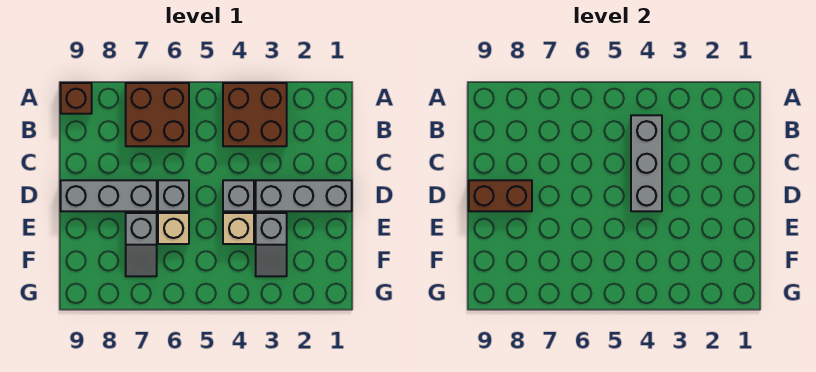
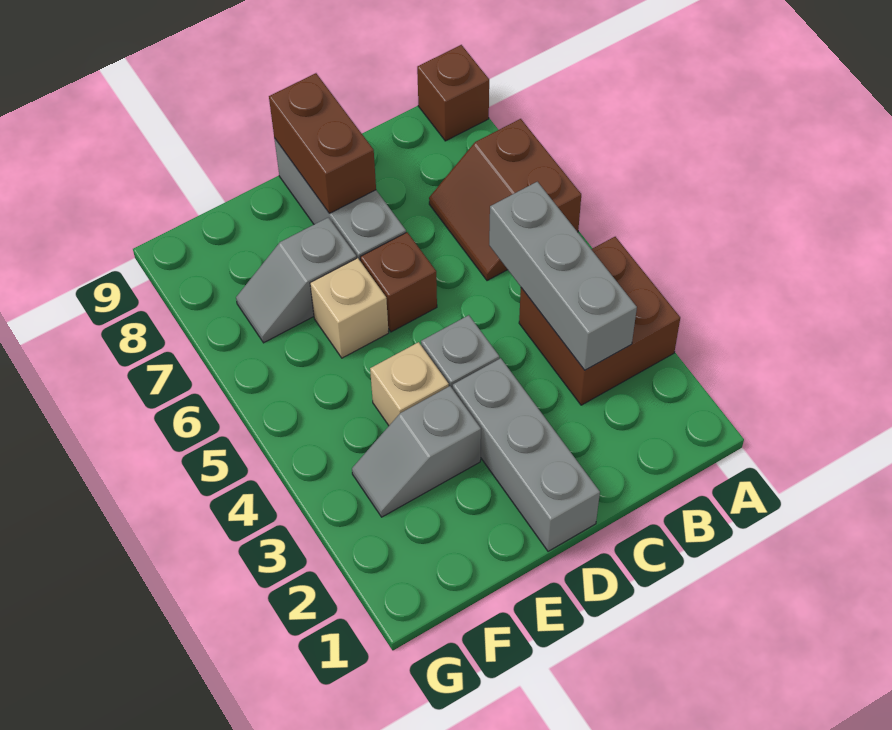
brown 2x2 brick [126,83,189,146] -> brown 2x2 slope [429,119,581,281]
grey 1x3 brick [631,115,662,211] -> grey 1x3 brick turned to [489,182,637,370]
grey 1x1 brick [158,180,189,211] -> brown 1x1 brick [360,232,437,332]

